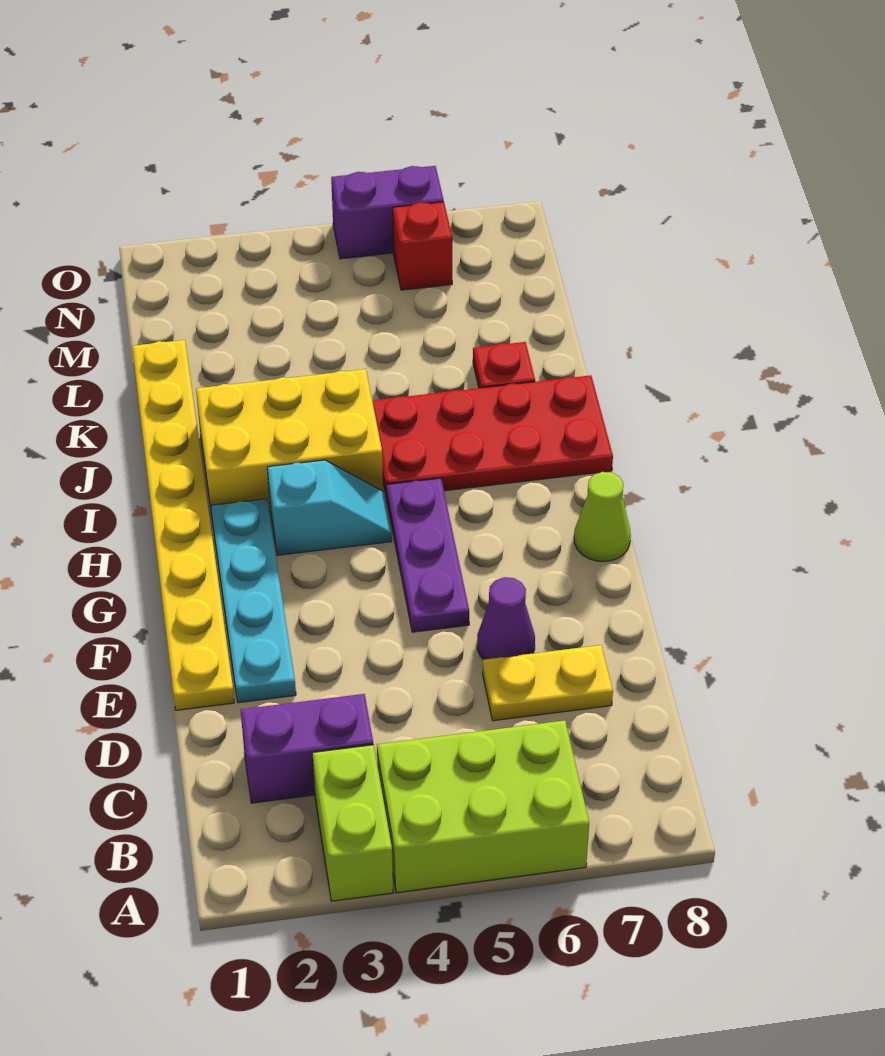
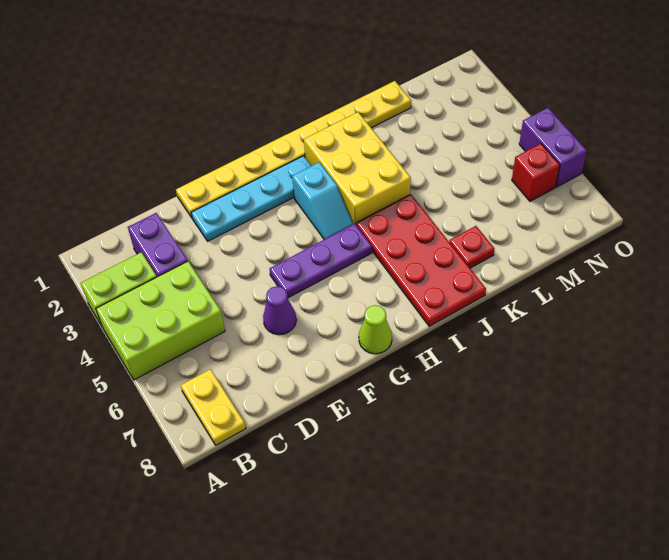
lime 2x3 brick [377,720,589,893] -> lime 2x3 brick turned to [96,261,225,380]
yellow 1x2 plate [483,645,613,721] -> yellow 1x2 plate moved to [181,369,246,445]

